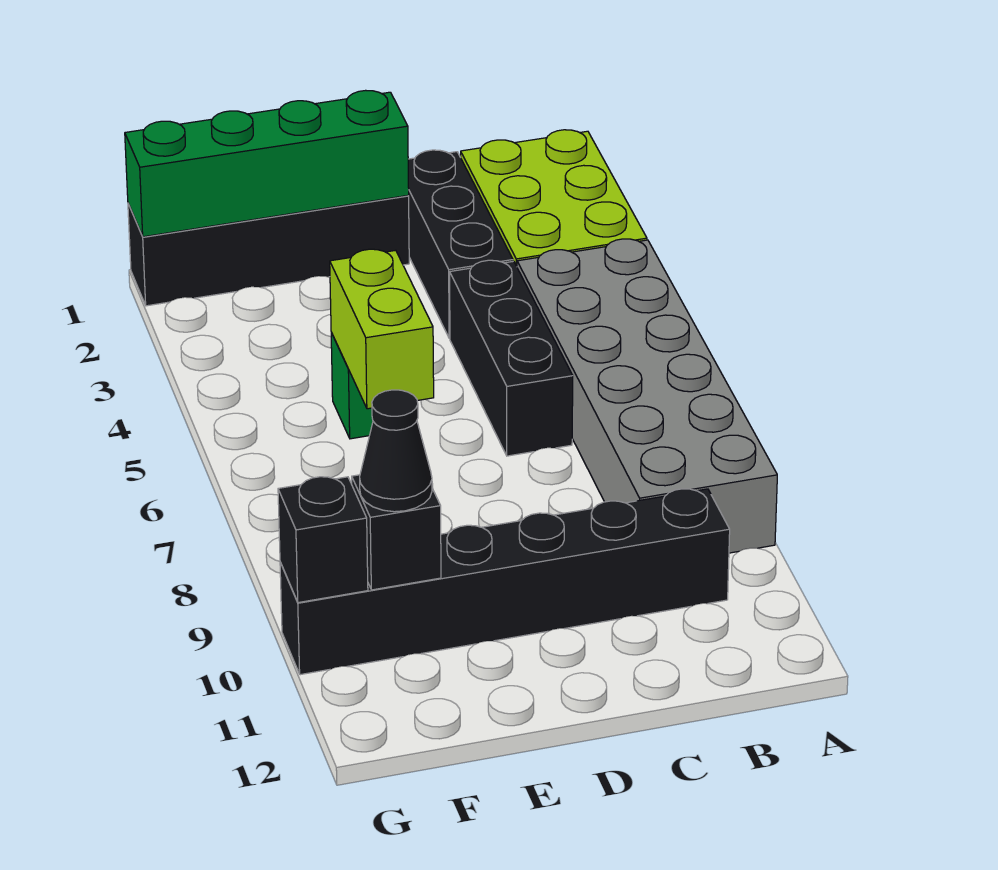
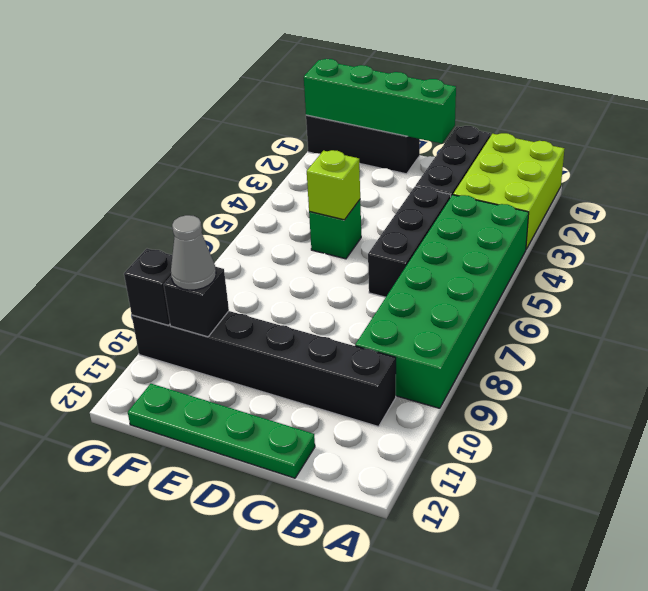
grey 2x6 brick [517,239,777,553] -> green 2x6 brick [355,195,529,408]
none -> green 1x4 plate [128,384,315,478]
black 1x4 brick [128,196,409,306] -> black 1x3 brick [306,115,420,174]
lime 1x2 brick [330,249,434,409] -> lime 1x1 brick [307,150,360,220]
black 1x1 cone [360,390,432,512] -> grey 1x1 cone [171,215,216,290]

